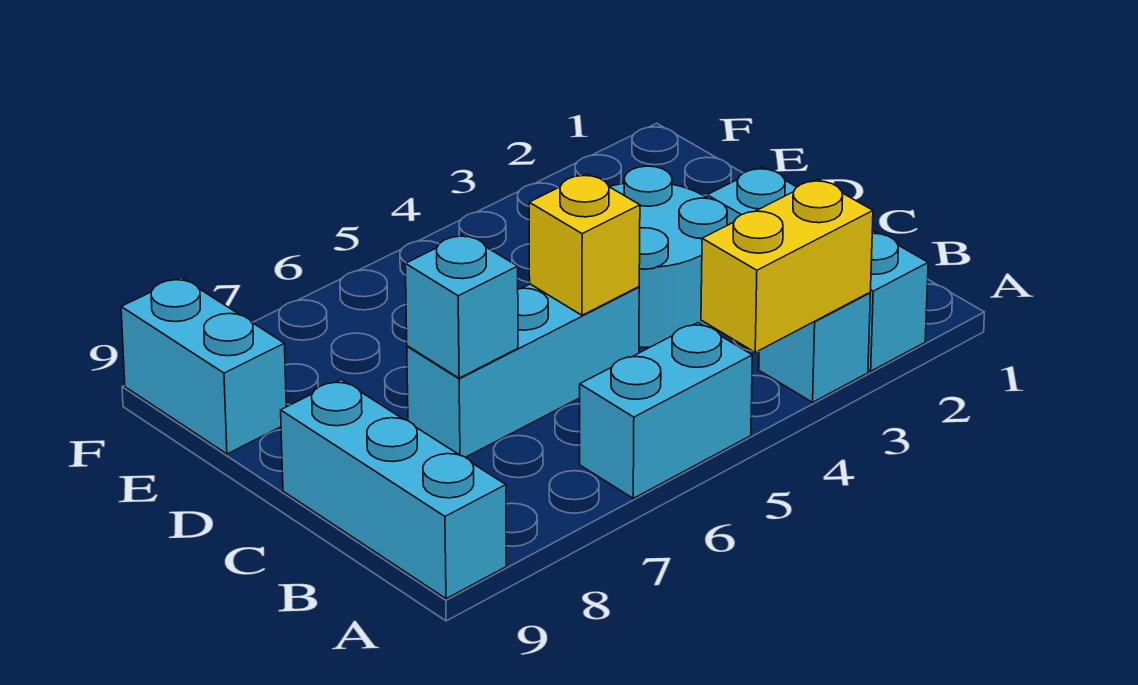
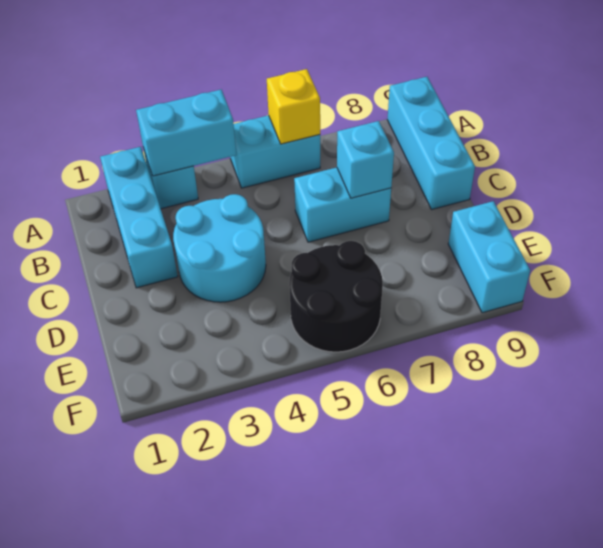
yellow 1x2 brick [701,179,873,352] -> cyan 1x2 brick [136,90,236,176]
cyan 1x3 brick [407,284,639,457] -> cyan 1x2 brick [294,167,391,242]
yellow 1x1 brick [529,174,640,315] -> yellow 1x1 brick moved to [267,69,320,144]
none -> black 2x2 round brick [289,241,383,352]

